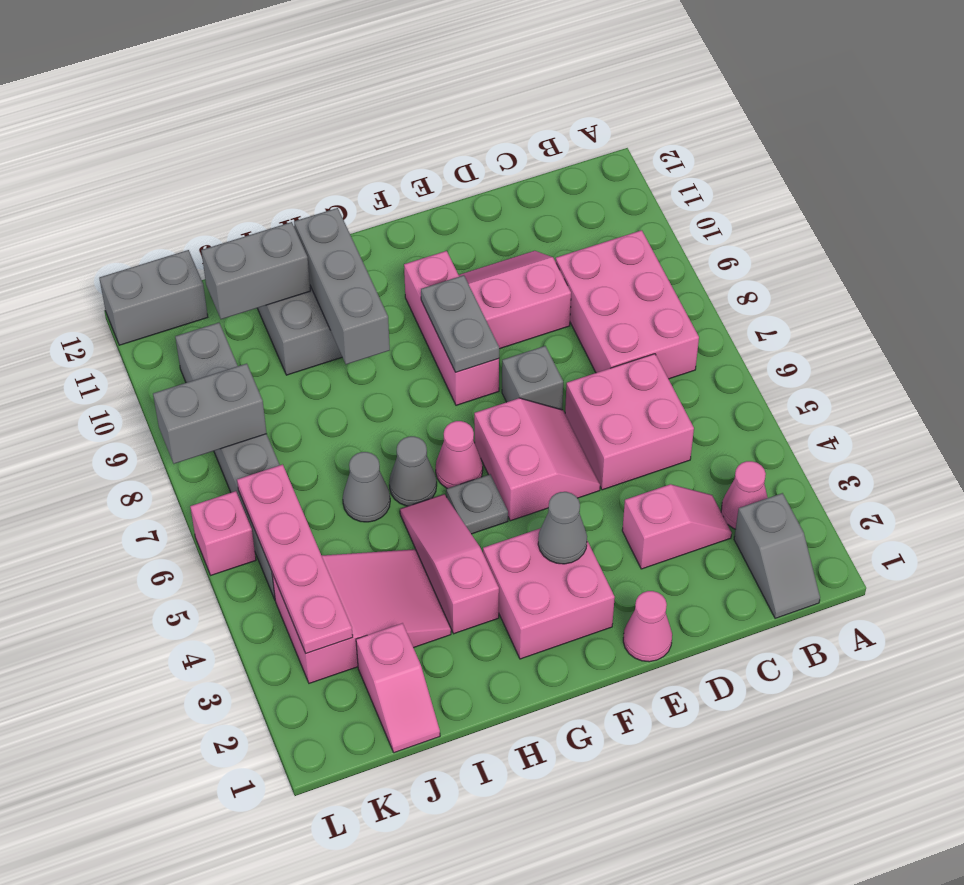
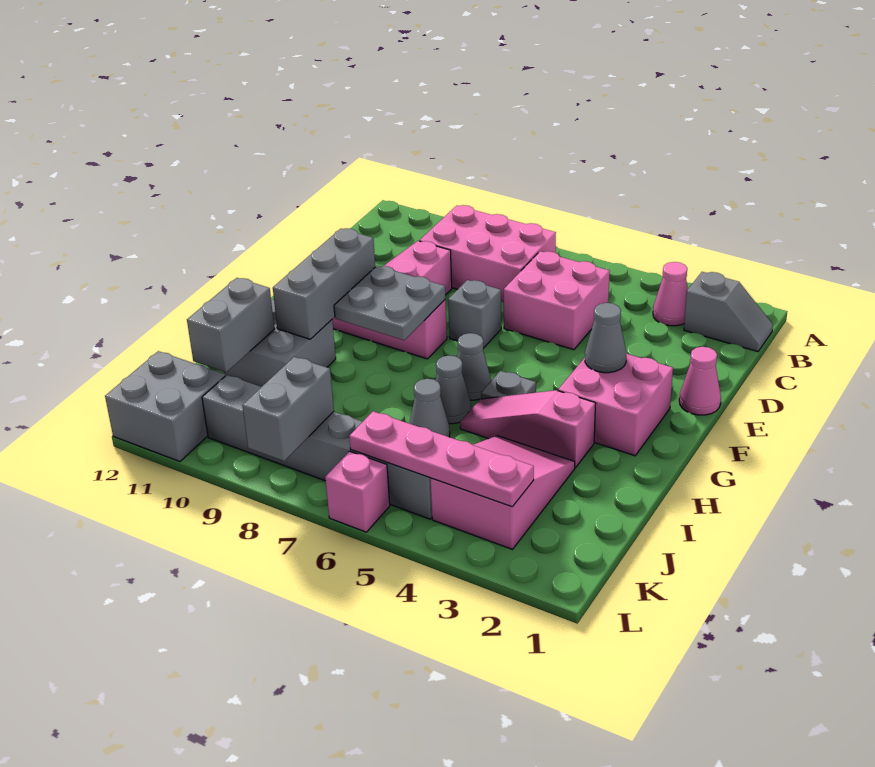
pink 1x2 slope [622,484,732,569] -> none
pink 2x2 slope [474,398,600,521] -> none
grey 1x2 plate [421,275,499,372] -> grey 2x2 plate [334,266,446,340]
pink 1x1 cone [436,421,483,488] -> grey 1x1 cone [457,333,491,400]
grey 1x3 brick [294,208,390,364] -> grey 1x3 brick turned to [273,228,375,339]
pink 1x2 slope [356,623,440,753] -> none
grey 1x2 brick [99,250,208,345] -> grey 2x2 brick [105,351,225,462]

